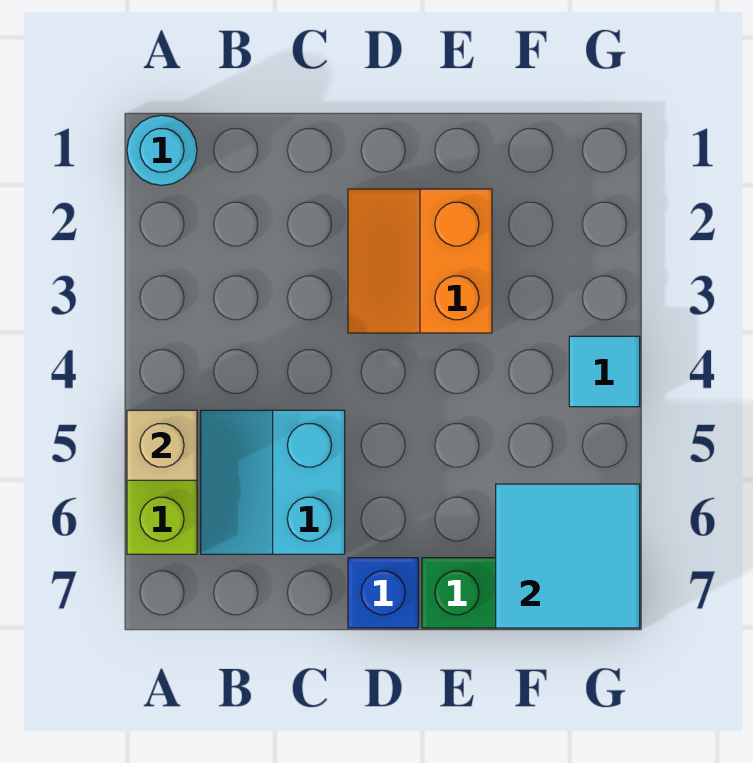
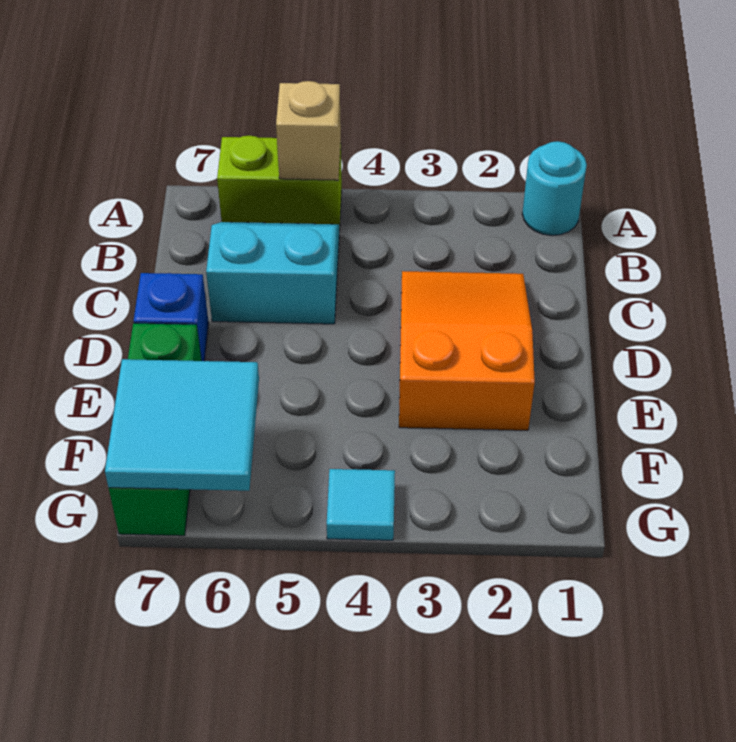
orange 2x2 slope [348,189,492,333] -> orange 2x3 slope [399,271,535,430]

